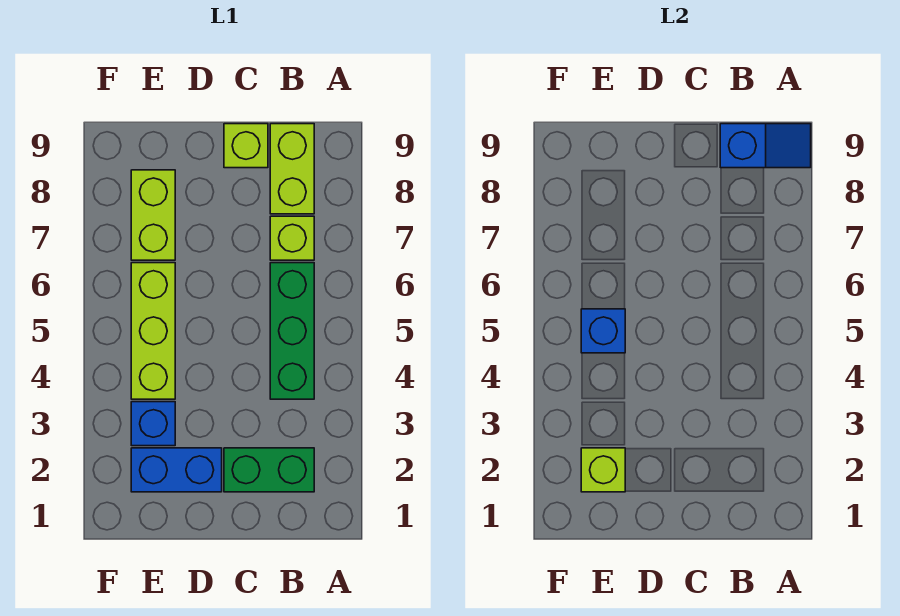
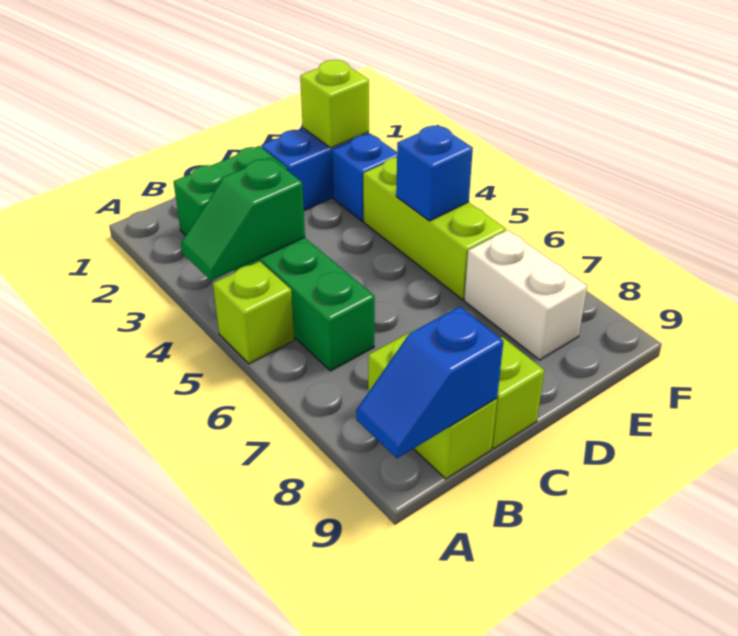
none -> green 1x2 slope [181,157,305,281]
lime 1x1 brick [270,216,314,260] -> lime 1x1 brick moved to [213,261,294,364]
lime 1x2 brick [131,170,175,260] -> white 1x2 brick [464,230,587,360]

